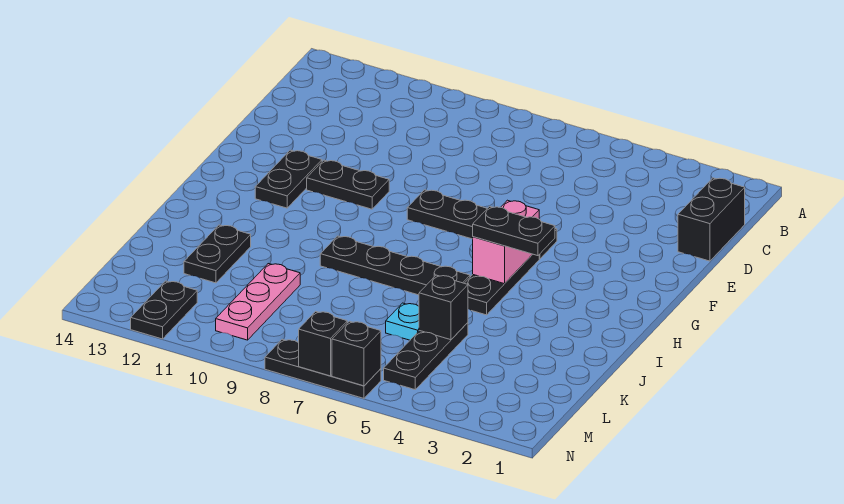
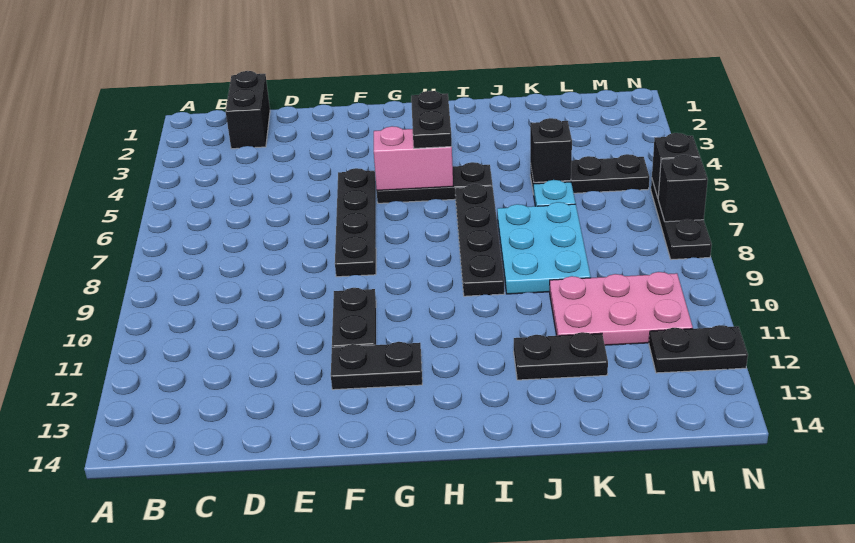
black 1x2 brick [678,178,745,261] -> black 1x2 brick turned to [226,71,270,149]
none -> cyan 2x3 plate [497,202,591,294]
pink 1x3 plate [216,264,300,340] -> pink 2x3 plate [550,272,693,345]

